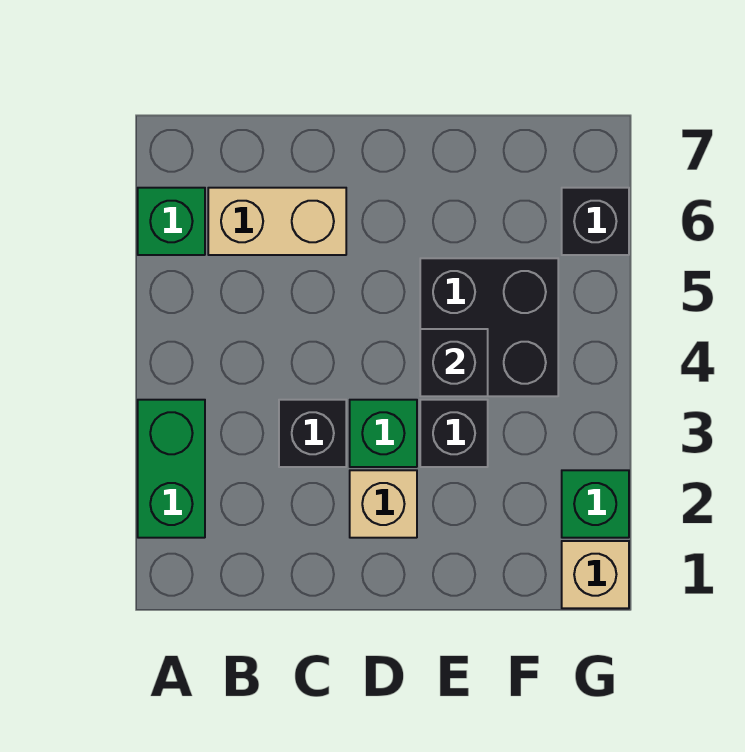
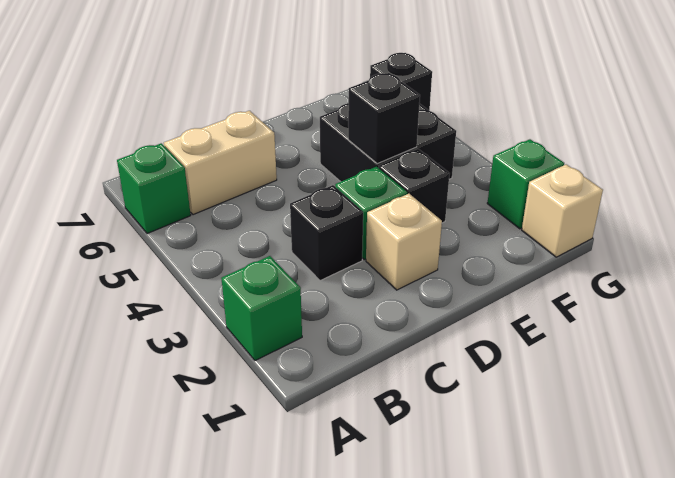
green 1x2 brick [138,400,205,538] -> green 1x1 brick [221,256,302,361]

